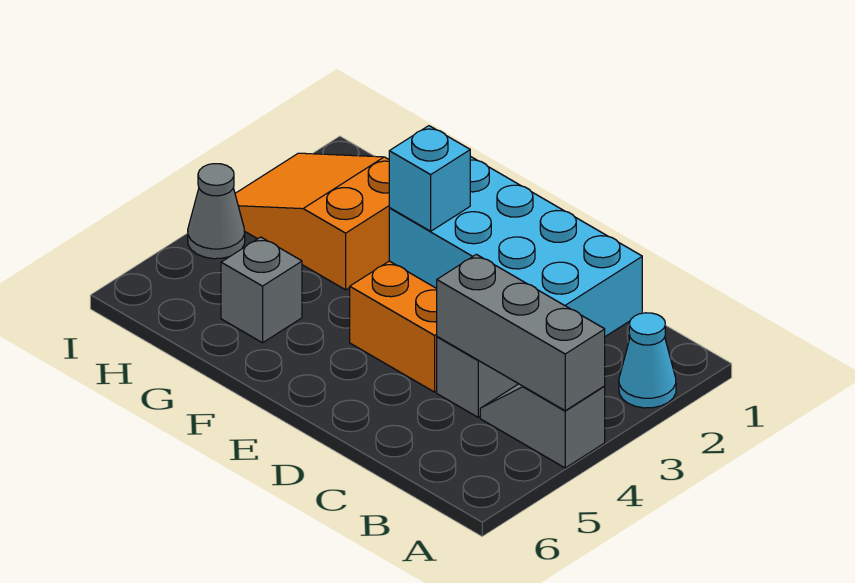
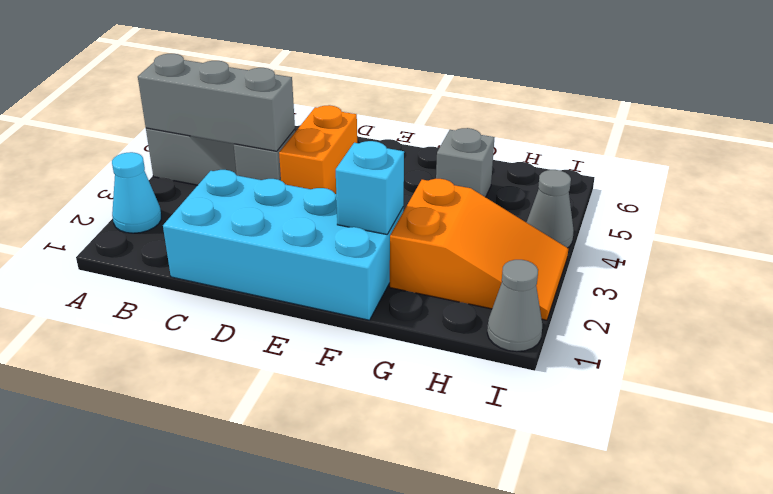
orange 1x2 brick [350,261,437,392] -> orange 1x2 brick turned to [279,105,357,194]
none -> grey 1x1 cone [487,260,542,352]

